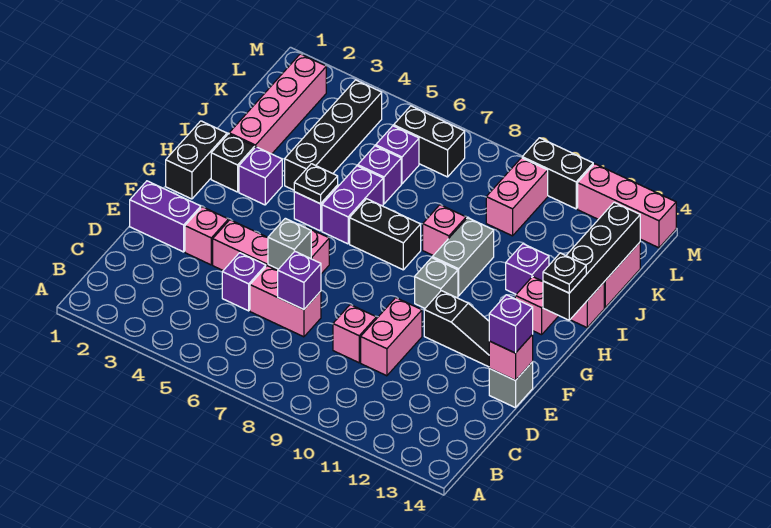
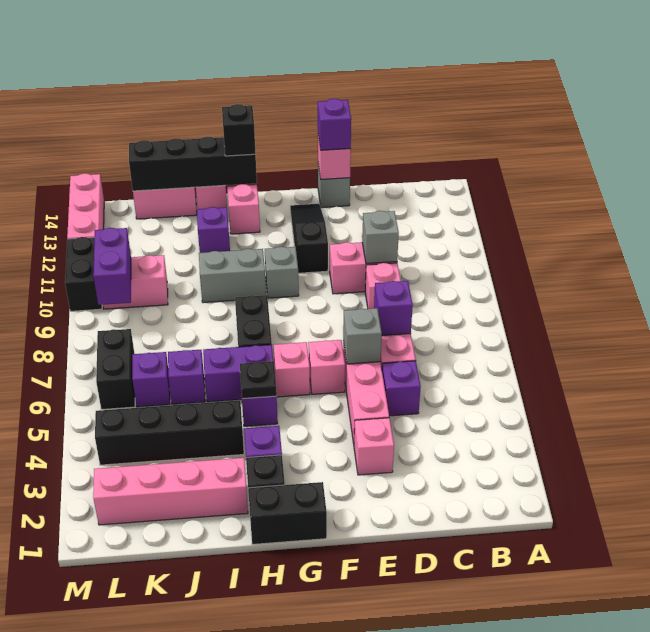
none -> grey 1x1 brick [362,211,399,264]
purple 1x2 brick [130,181,201,252] -> purple 1x2 brick moved to [93,228,131,305]
black 1x1 plate [543,253,586,293] -> black 1x1 brick [222,104,256,156]
pink 1x1 brick [423,205,466,255] -> pink 1x1 brick moved to [274,342,310,397]

